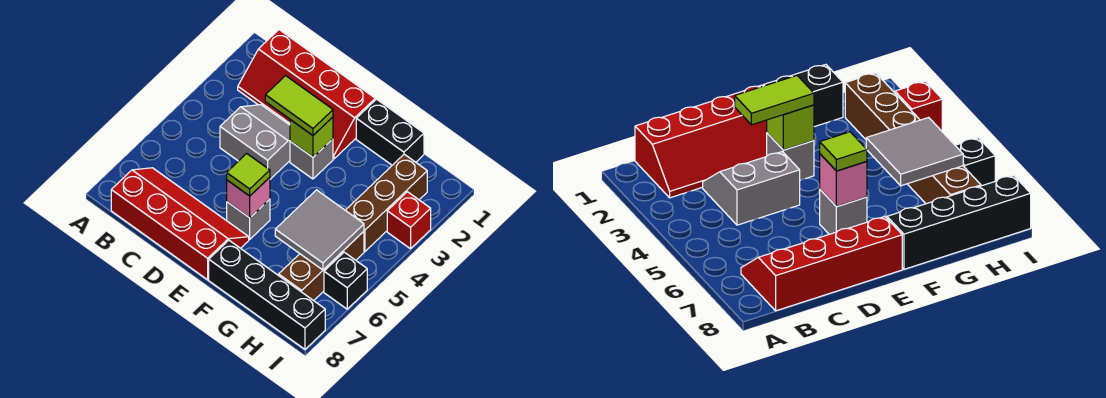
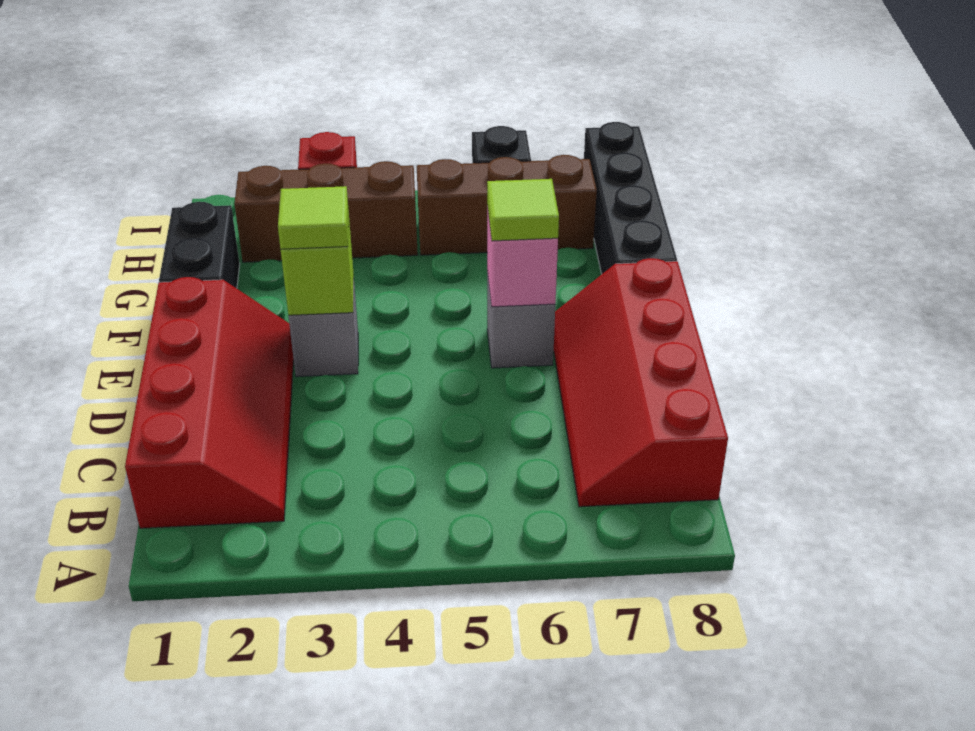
grey 2x2 slope [220,105,290,179] -> none
lime 1x2 tile [265,76,333,135] -> lime 1x1 tile [278,186,348,249]
grey 2x2 tile [275,190,364,270] -> none

